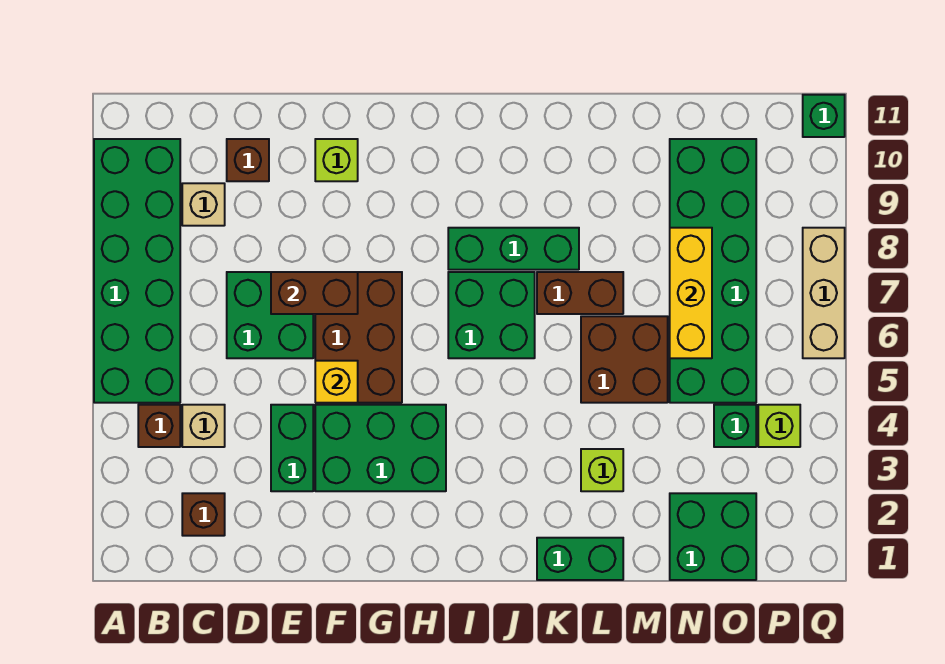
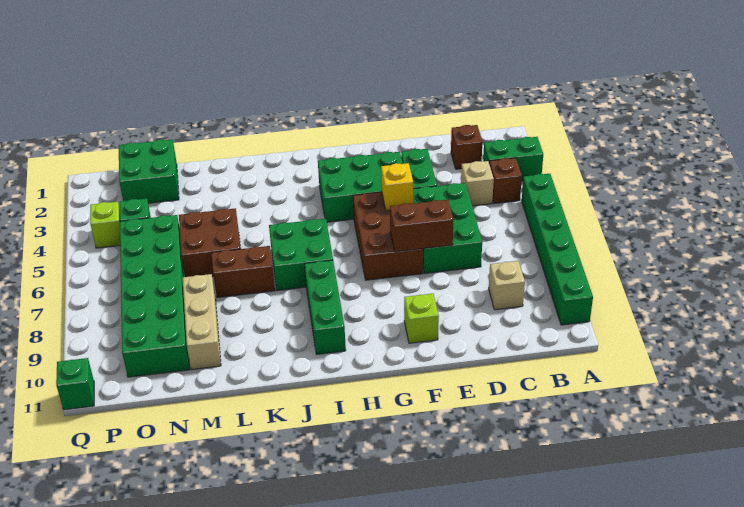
green 2x6 brick [94,139,180,403] -> green 1x6 brick [522,174,593,325]
green 2x2 brick [227,272,313,358] -> green 2x3 brick [413,183,482,273]
brown 1x1 brick [227,139,269,181] -> none
green 1x3 brick [448,228,579,270] -> green 1x3 brick turned to [305,260,346,354]
green 1x2 brick [537,538,623,580] -> green 1x2 brick moved to [483,137,543,181]
lime 1x1 brick [581,449,623,491] -> none
yellow 1x3 brick [670,228,712,358] -> none
tan 1x3 brick [803,228,845,358] -> tan 1x3 brick moved to [183,274,221,370]

